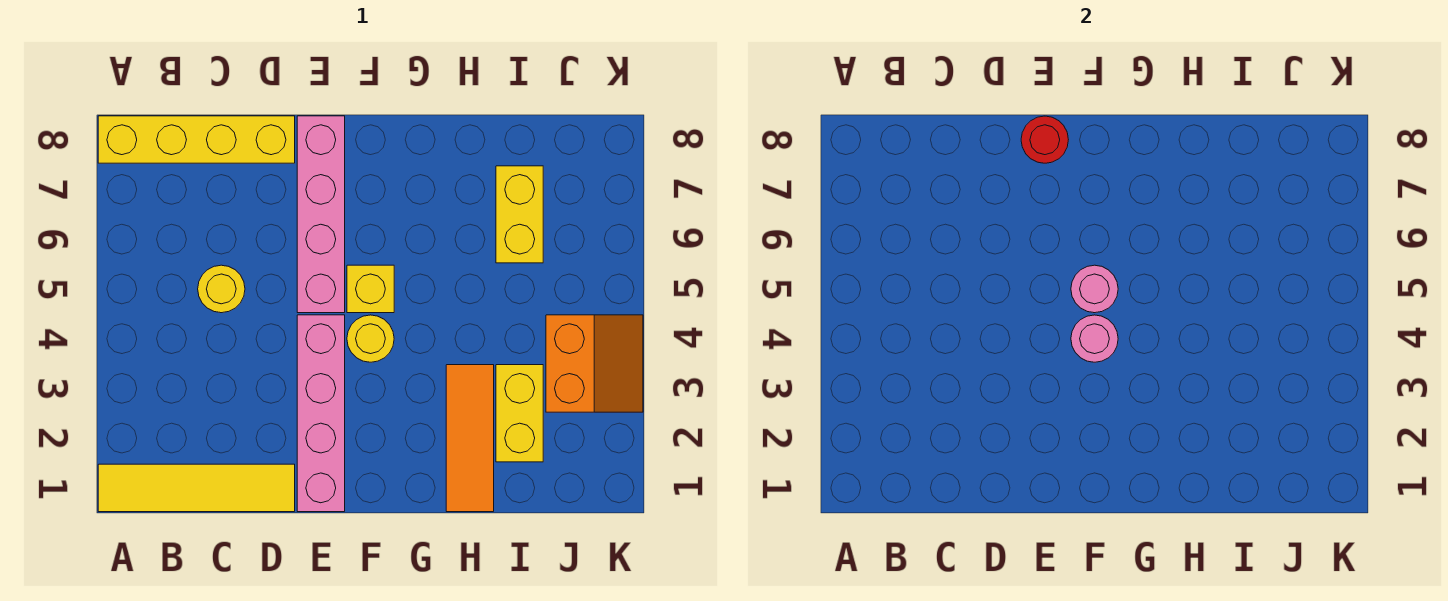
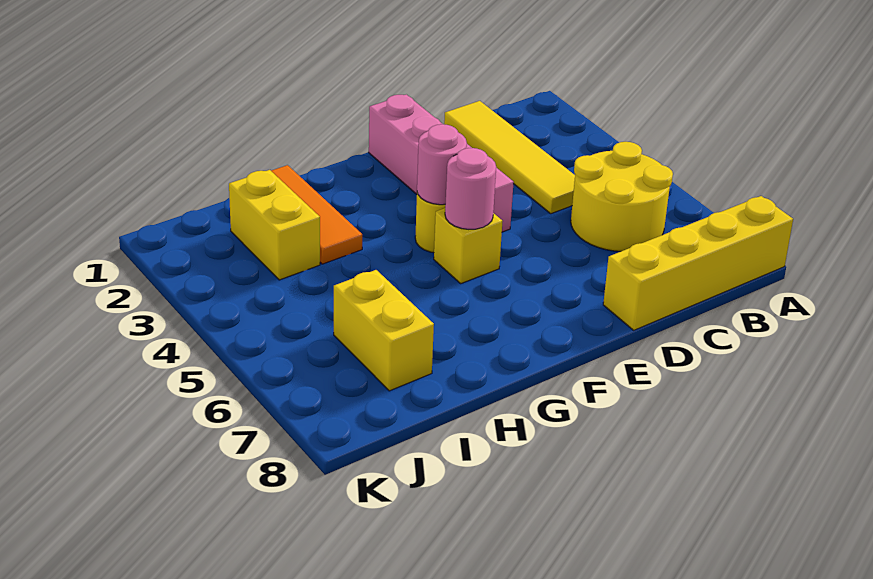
yellow 1x4 tile [98,464,295,512] -> yellow 1x4 tile turned to [444,101,575,214]
yellow 1x1 round brick [198,265,245,313] -> yellow 2x2 round brick [571,142,673,251]
pink 1x4 brick [297,116,345,313] -> none
red 1x1 round brick [1021,116,1068,163] -> none
orange 2x2 slope [546,315,643,412] -> none

